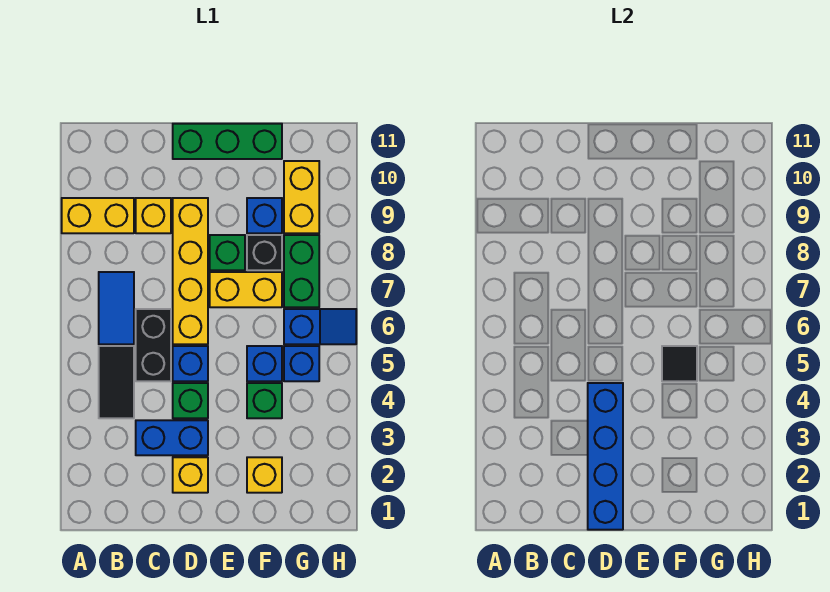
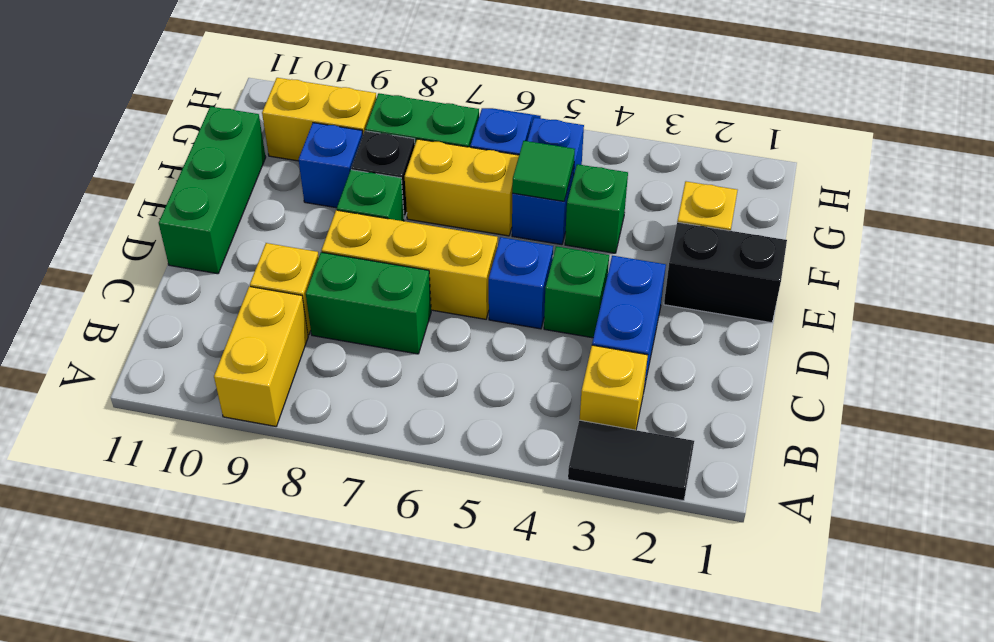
black 1x2 tile [99,346,134,418] -> black 1x2 tile moved to [568,420,694,501]
blue 1x2 tile [99,272,134,344] -> none
black 1x2 brick [136,309,171,381] -> black 1x2 brick moved to [664,222,787,323]
none -> green 1x2 brick [306,252,431,354]
blue 1x4 brick [588,383,623,530] -> none
yellow 1x1 brick [173,457,208,493] -> yellow 1x1 brick moved to [580,345,648,430]
yellow 1x4 brick [173,198,208,344] -> yellow 1x3 brick [321,210,498,319]
yellow 1x2 brick [210,272,282,307] -> yellow 1x2 brick turned to [405,139,519,236]
black 1x1 tile [662,346,697,381] -> green 1x1 tile [512,141,575,201]

